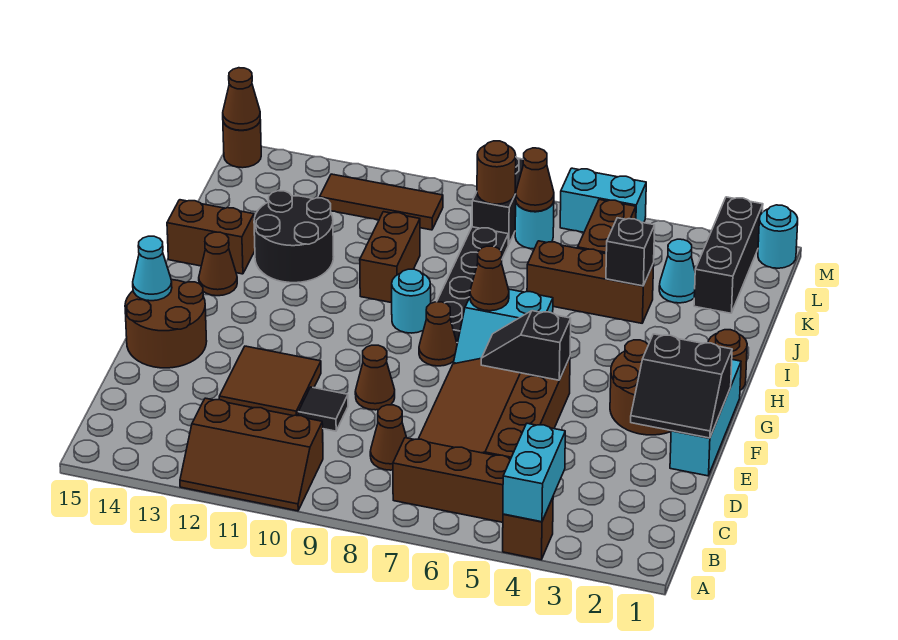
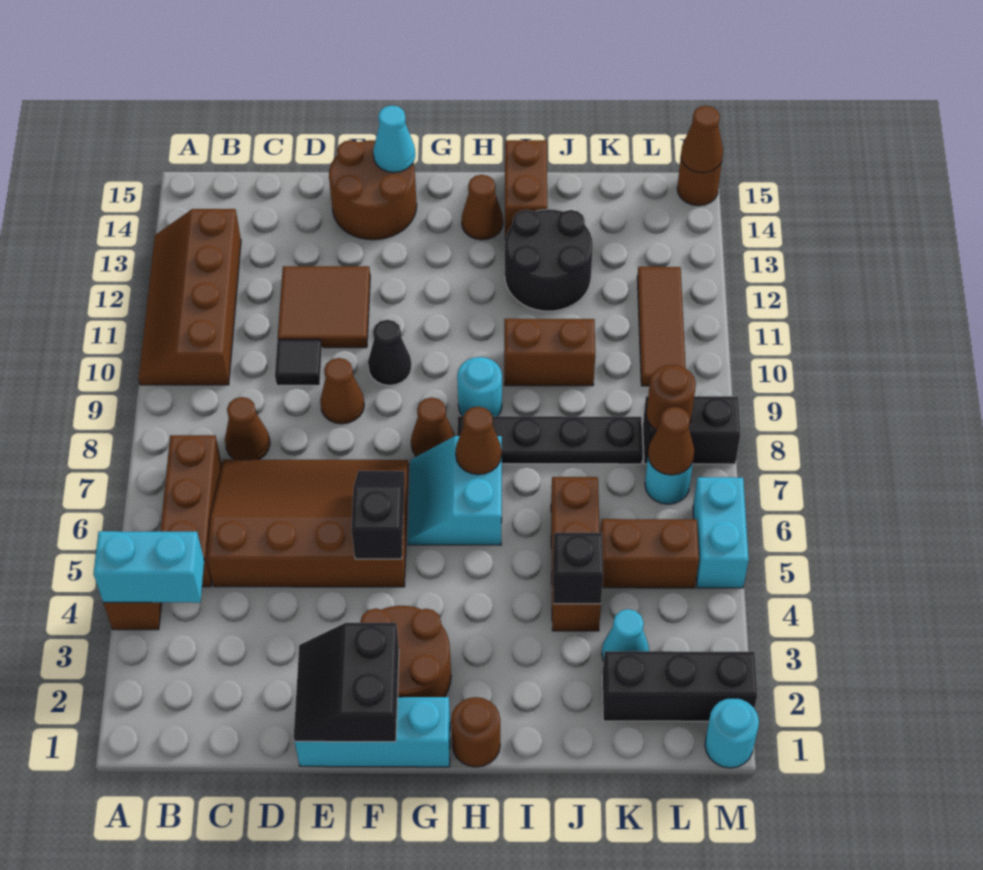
brown 2x3 slope [180,398,323,511] -> brown 2x4 slope [139,209,241,385]
none -> black 1x1 cone [368,320,412,385]

